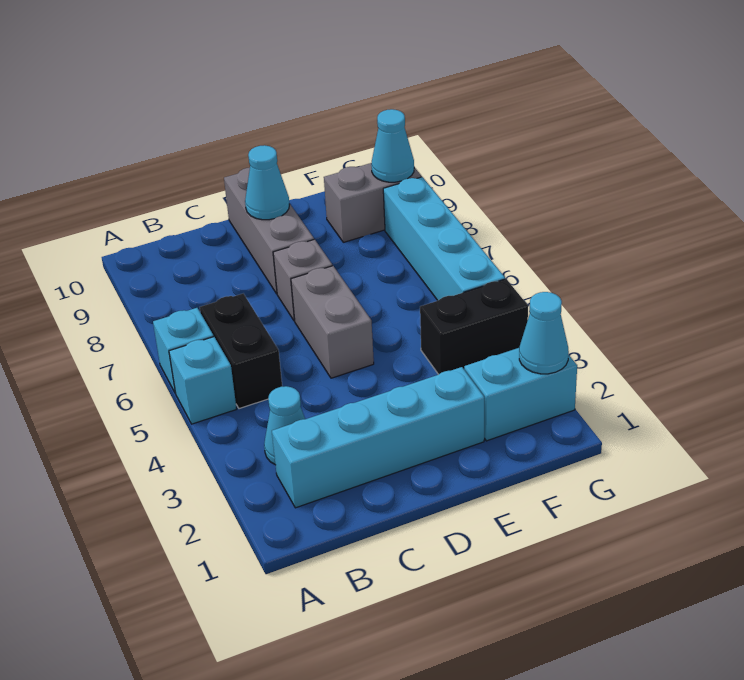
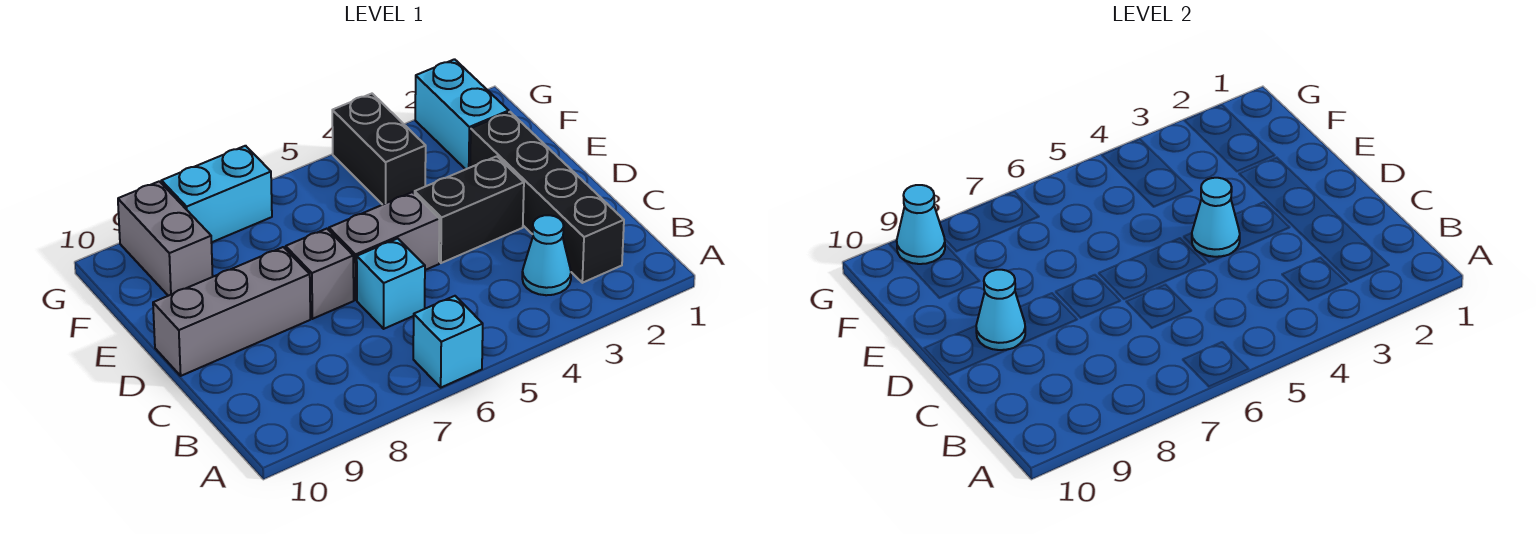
cyan 1x1 brick [169,337,236,424] -> cyan 1x1 brick moved to [357,238,425,329]
cyan 1x4 brick [272,367,484,508] -> black 1x4 brick [470,112,624,283]
black 1x2 brick [200,294,282,409] -> black 1x2 brick moved to [415,156,524,263]
cyan 1x1 cone [519,292,569,374] -> cyan 1x1 cone moved to [1192,178,1240,257]
cyan 1x4 brick [383,177,505,301] -> cyan 1x2 brick [162,146,272,243]

